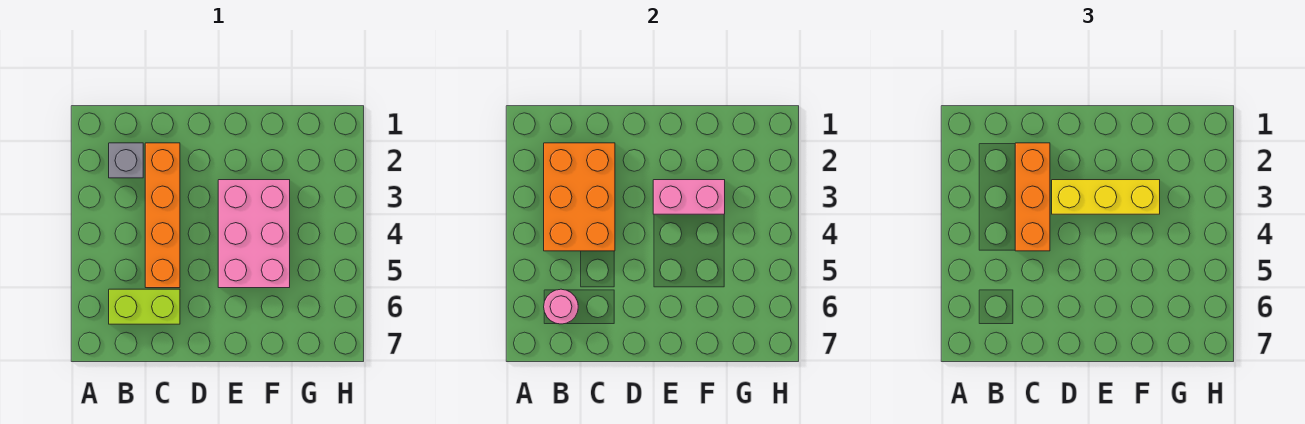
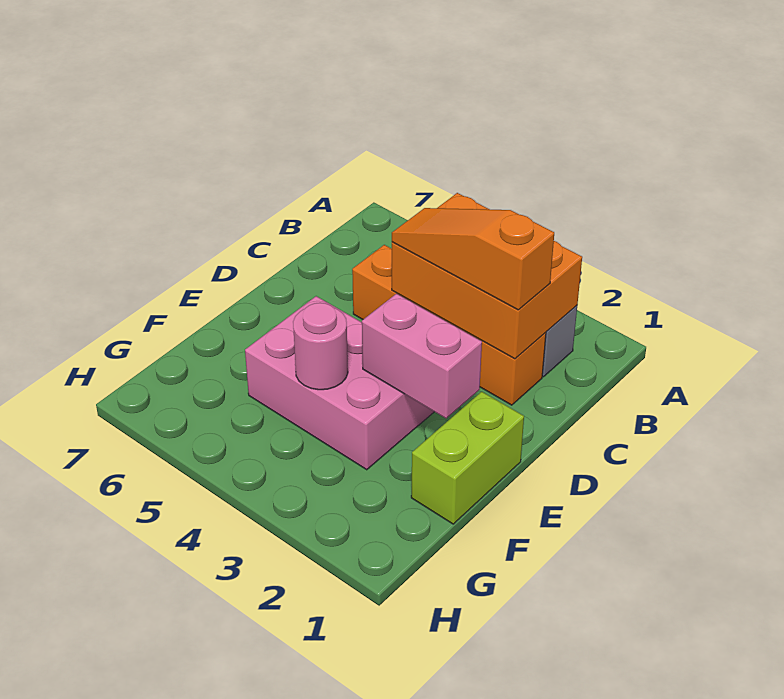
lime 1x2 brick [109,289,180,324] -> lime 1x2 brick moved to [411,392,524,524]
pink 1x1 round brick [544,289,578,324] -> pink 1x1 round brick moved to [293,303,348,390]
orange 1x3 brick [1015,143,1050,251] -> orange 1x3 slope [392,208,554,310]
yellow 1x3 brick [1052,180,1160,214] -> none
pink 1x2 brick [653,180,725,214] -> pink 1x2 brick turned to [362,294,482,418]

